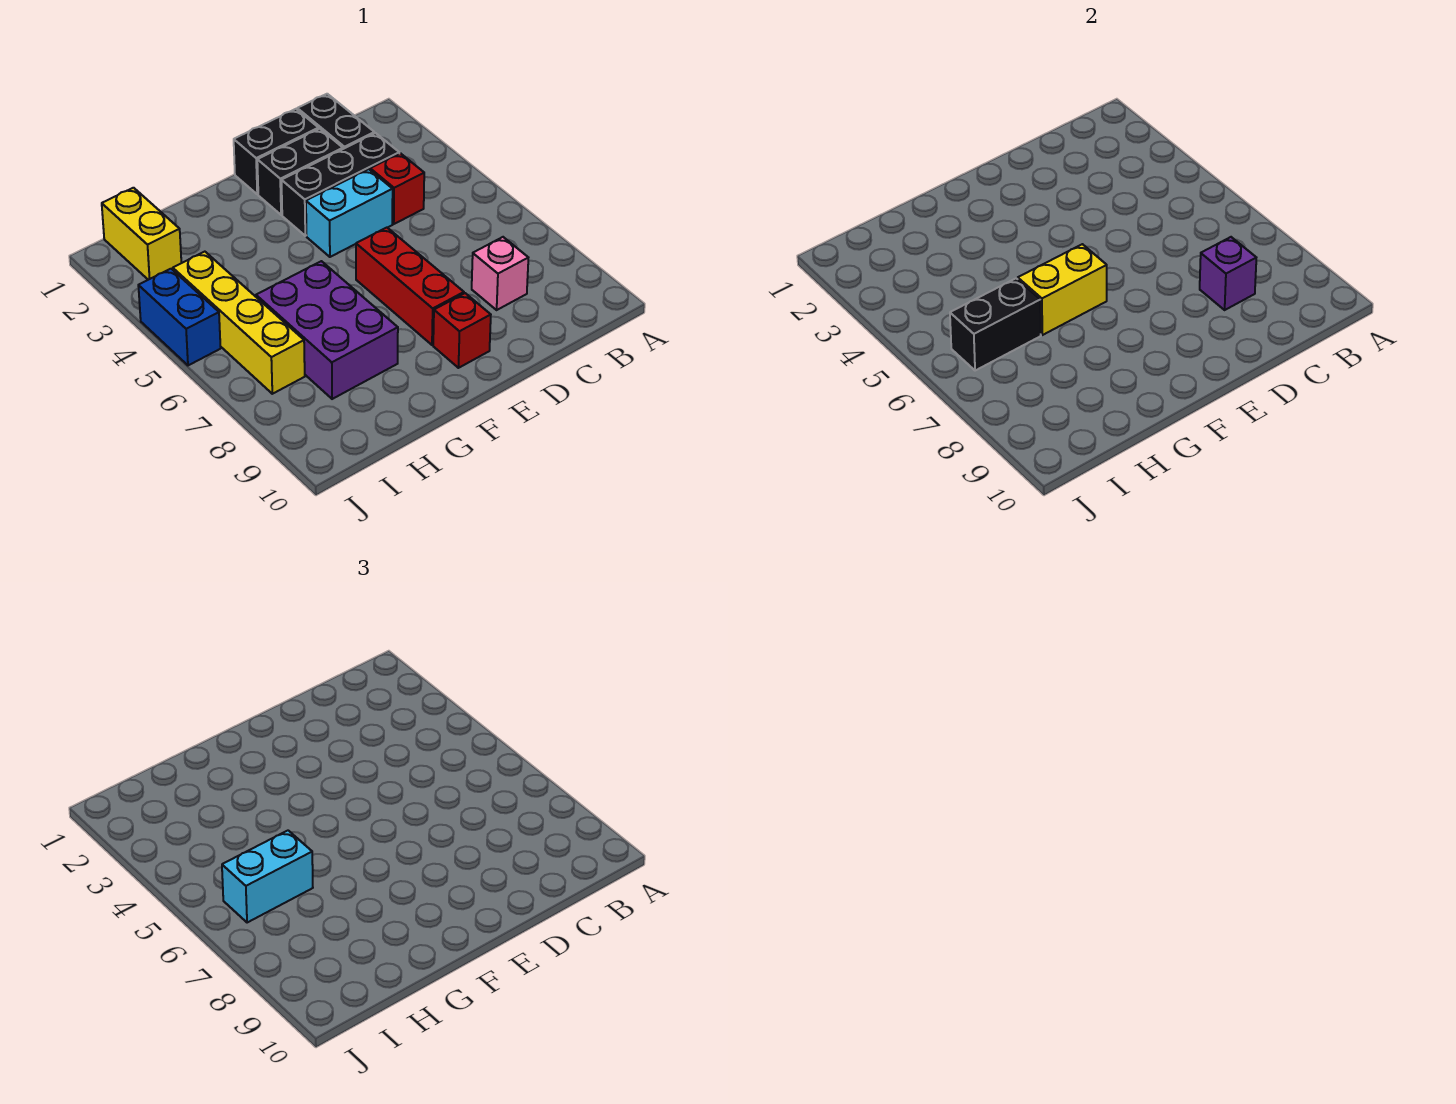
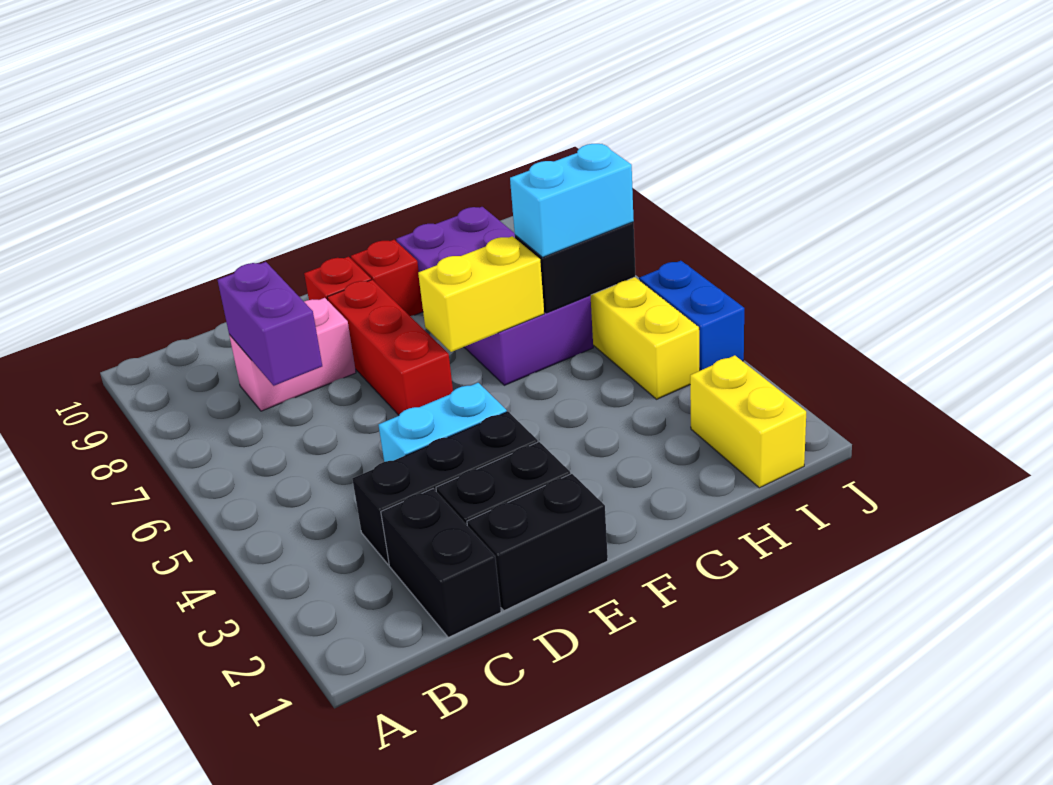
red 1x1 brick [370,153,424,224] -> red 1x1 brick moved to [351,240,423,316]
pink 1x1 brick [472,237,528,310] -> pink 1x2 brick [229,298,356,411]
purple 1x1 brick [1200,237,1256,310] -> purple 1x2 brick [218,262,322,386]
purple 2x3 brick [256,261,398,399] -> purple 2x4 brick [396,207,593,385]

